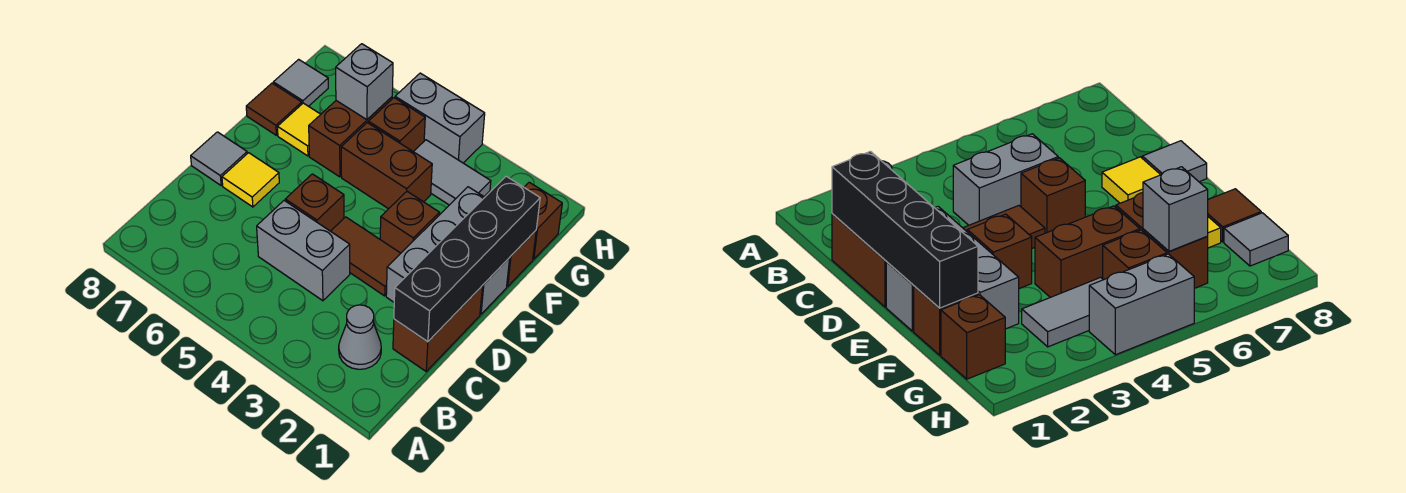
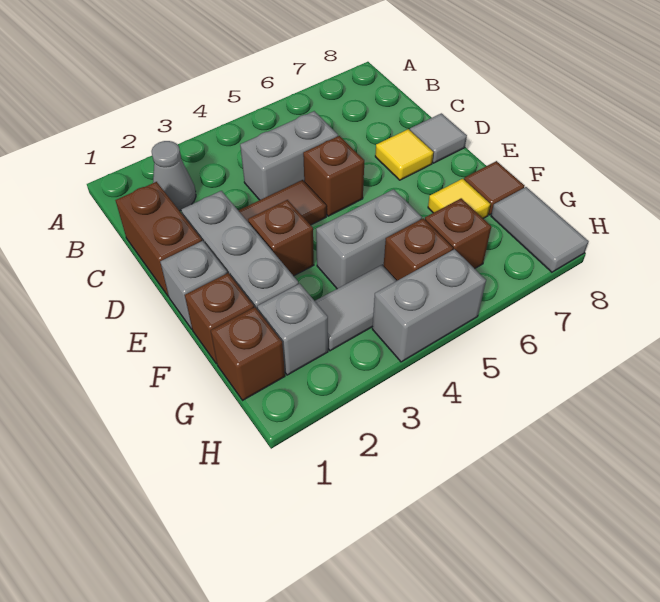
black 1x4 brick [394,176,540,342] -> none
brown 1x2 brick [341,123,432,209] -> grey 1x2 brick [316,189,422,289]
brown 1x2 brick [309,97,392,177] -> brown 1x1 brick [425,198,491,269]
grey 1x1 brick [336,44,393,120] -> grey 1x1 brick moved to [257,284,328,375]
grey 1x1 tile [273,59,328,106] -> grey 1x2 tile [491,187,589,272]

